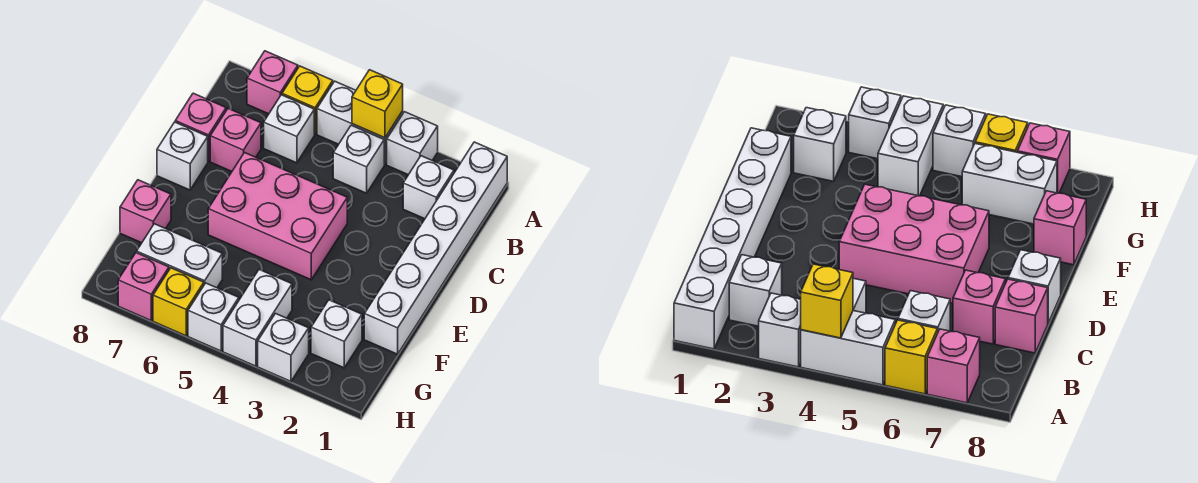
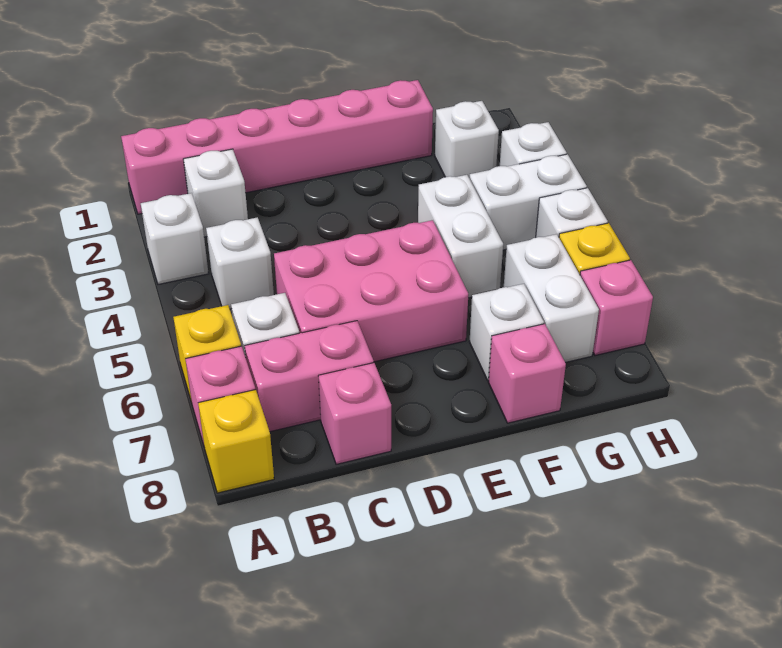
white 1x6 brick [364,142,507,354] -> pink 1x6 brick [121,80,433,214]
white 1x2 brick [317,81,403,164] -> white 1x2 brick moved to [418,175,503,298]
yellow 1x1 brick [352,70,403,138] -> yellow 1x1 brick moved to [198,390,274,493]
pink 1x1 brick [210,109,261,171] -> pink 1x2 brick [245,321,374,432]
pink 2x3 brick [208,153,347,280] -> pink 2x3 brick turned to [274,220,468,362]
white 1x1 brick [157,122,208,190] -> white 1x1 brick moved to [469,284,544,381]

